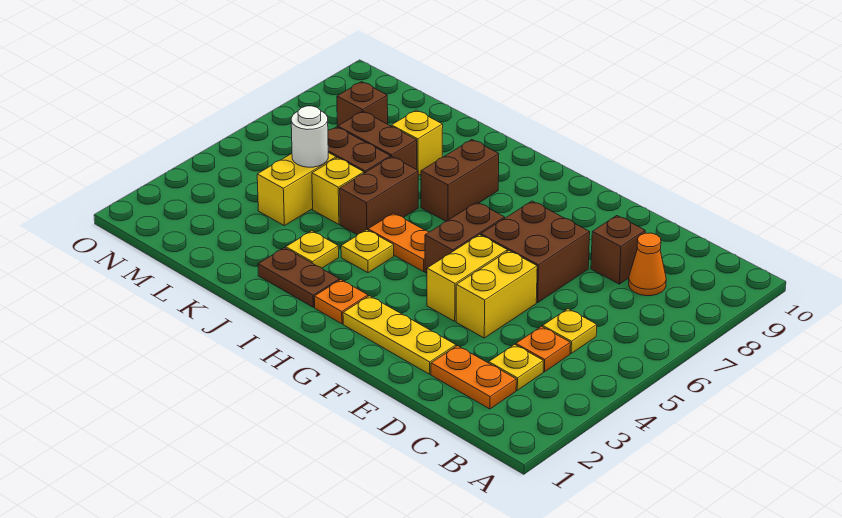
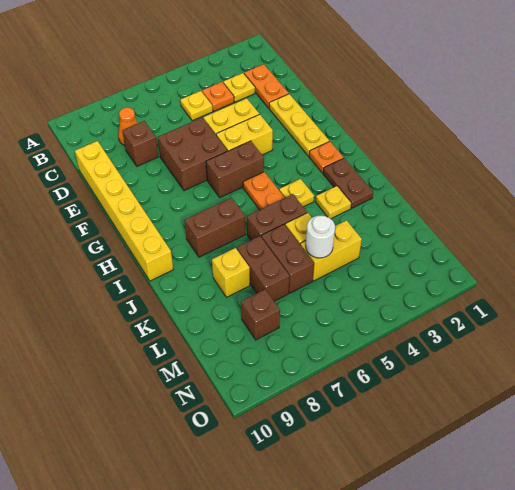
none -> yellow 1x6 brick [75,141,173,281]

